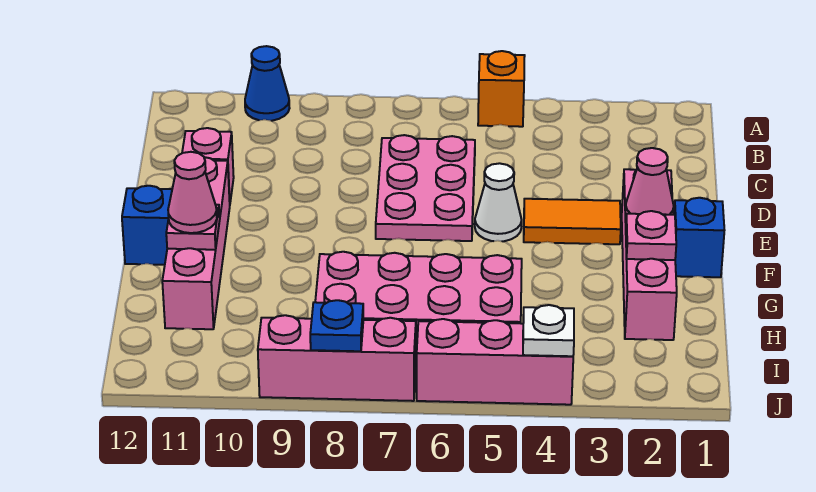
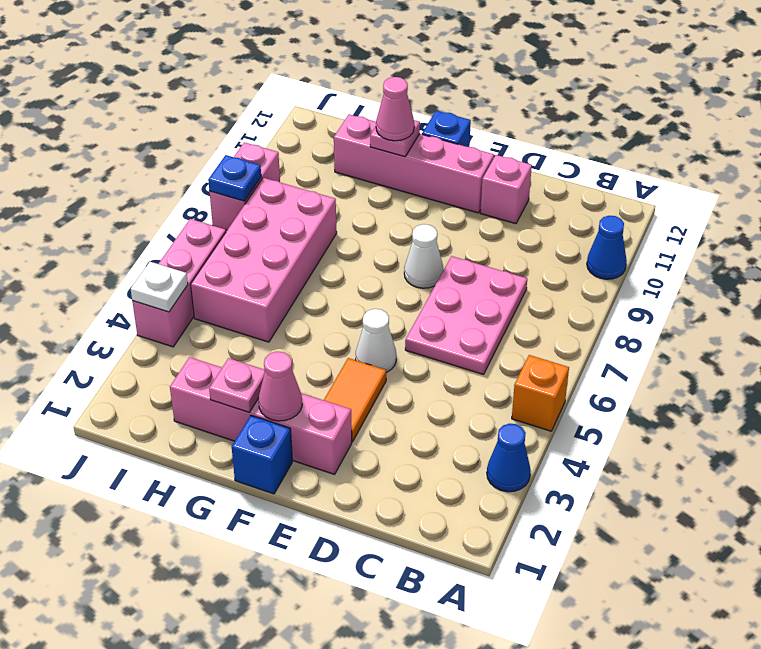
none -> blue 1x1 cone [487,424,531,492]
pink 2x3 plate [376,135,475,241] -> pink 2x3 plate turned to [405,256,527,374]
none -> white 1x1 cone [404,224,444,288]
pink 1x3 brick [258,315,416,401] -> pink 1x2 brick [210,142,280,230]

